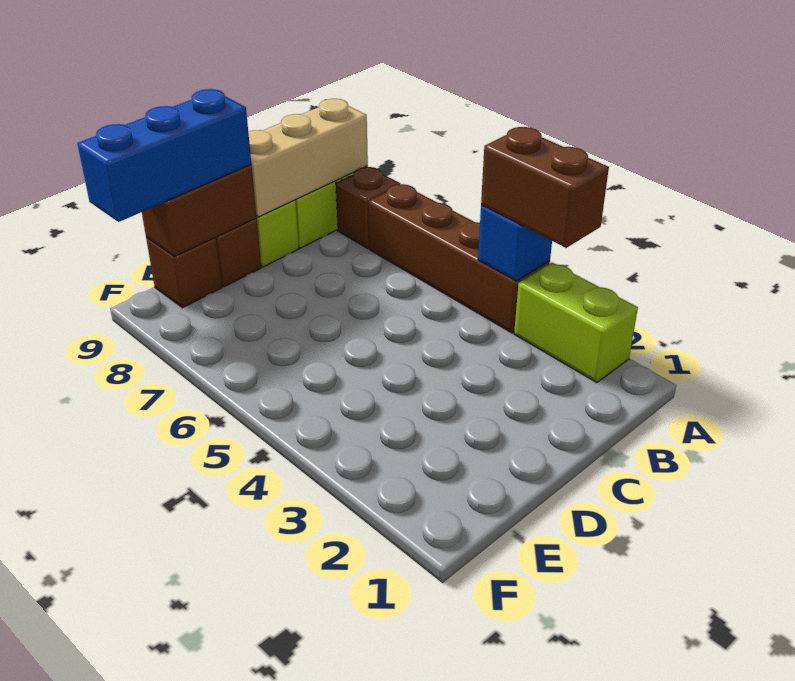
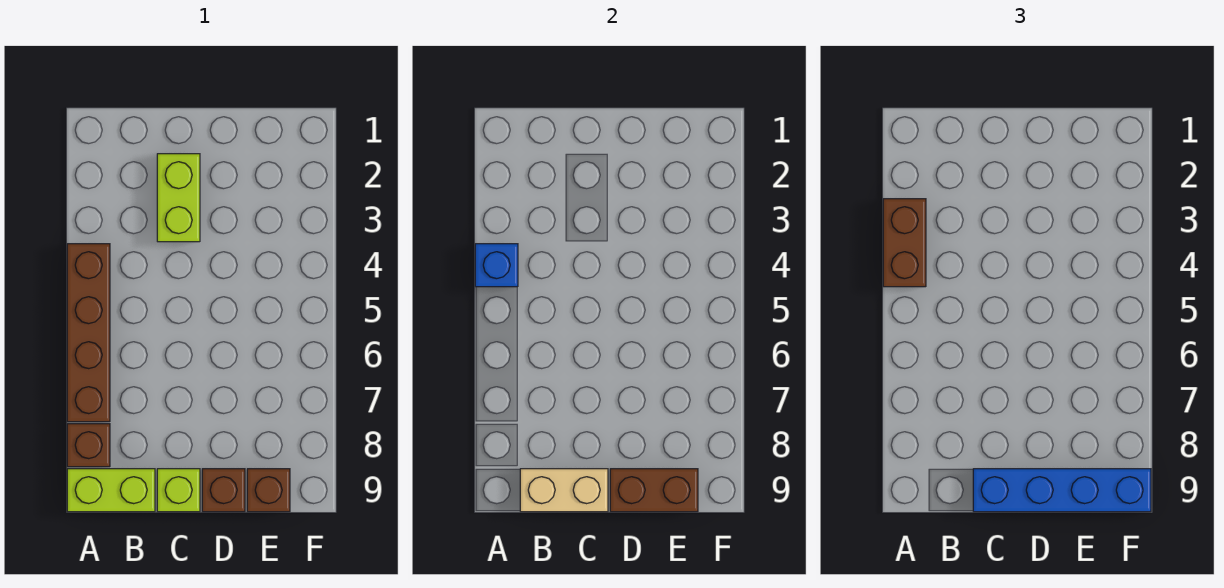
lime 1x2 brick [514,263,638,382] -> lime 1x2 brick moved to [157,154,200,242]
tan 1x3 brick [248,99,368,217] -> tan 1x2 brick [520,469,608,512]
blue 1x3 brick [77,89,251,222] -> blue 1x4 brick [973,469,1151,512]

